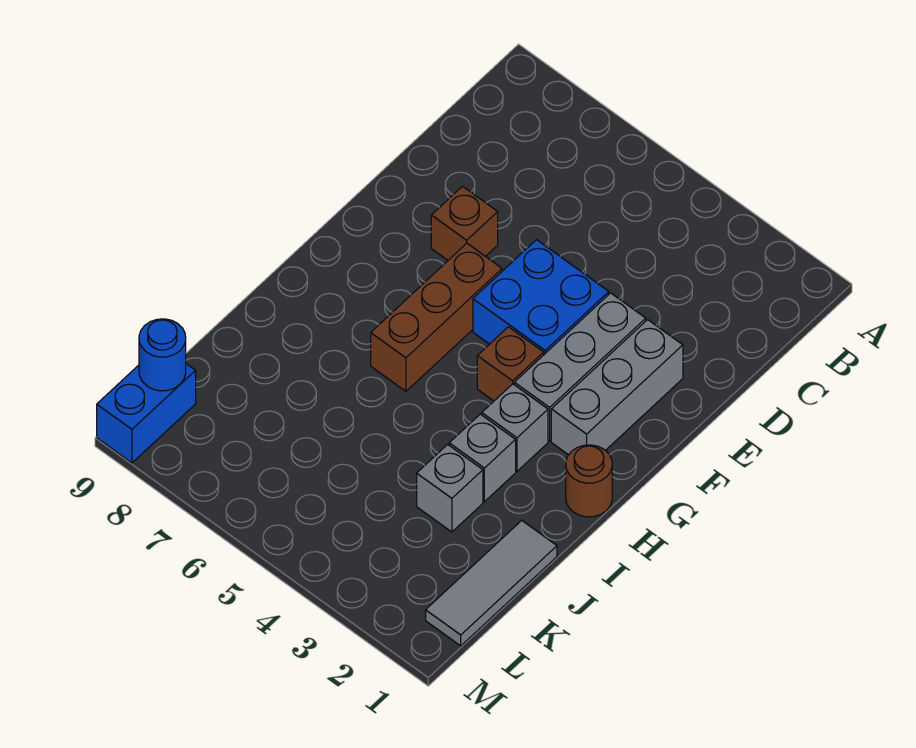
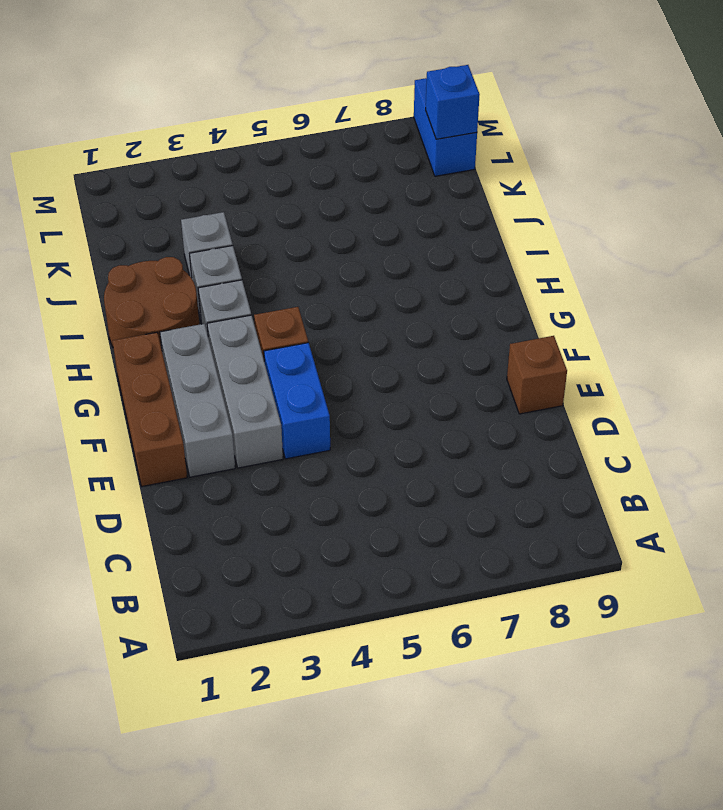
blue 2x2 brick [473,240,609,354] -> blue 1x2 brick [264,343,330,459]
brown 1x1 brick [431,186,498,260] -> brown 1x1 brick moved to [507,336,567,414]
brown 1x3 brick [371,243,502,391] -> brown 1x3 brick moved to [112,332,187,486]
brown 1x1 round brick [566,445,612,517] -> brown 2x2 round brick [104,257,200,349]
grey 1x3 tile [426,521,557,646] -> none
blue 1x1 round brick [139,319,186,391] -> blue 1x1 brick [426,65,480,139]

